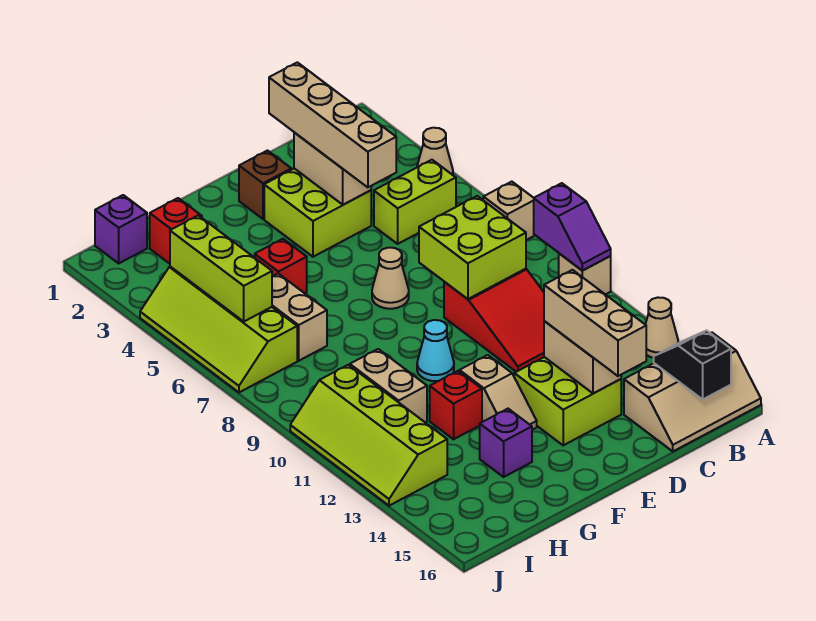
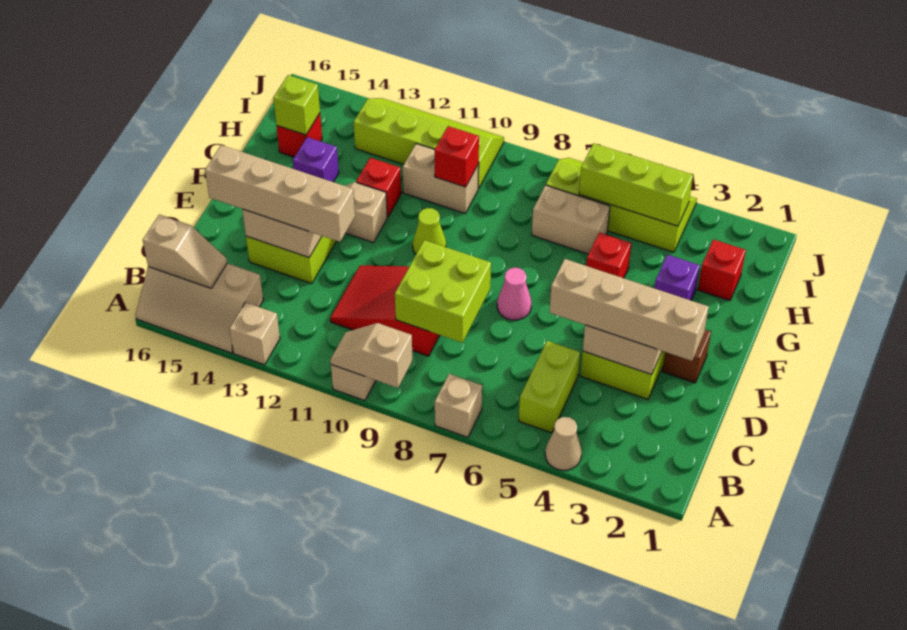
purple 1x2 slope [534,183,611,271] -> tan 1x2 slope [330,323,413,388]
tan 1x1 cone [645,298,678,358] -> tan 1x1 brick [230,302,280,365]
tan 2x3 slope [624,333,761,451] -> tan 2x3 slope turned to [135,263,263,353]
black 1x2 slope [654,331,731,399] -> tan 1x2 slope [143,215,227,288]
tan 1x3 brick [544,270,646,376] -> tan 1x4 brick [205,145,355,242]
tan 1x1 cone [372,248,409,309] -> pink 1x1 cone [497,268,531,320]
cyan 1x1 cone [417,320,454,381] -> lime 1x1 cone [413,208,446,254]
none -> red 1x1 brick [435,126,479,187]
none -> red 1x1 brick [277,113,322,157]
none -> lime 1x1 brick [273,75,320,135]
purple 1x1 brick [95,195,147,263] -> purple 1x1 brick moved to [654,255,700,300]

